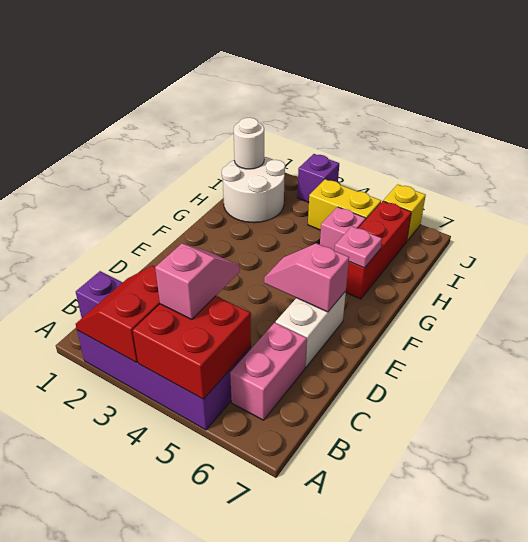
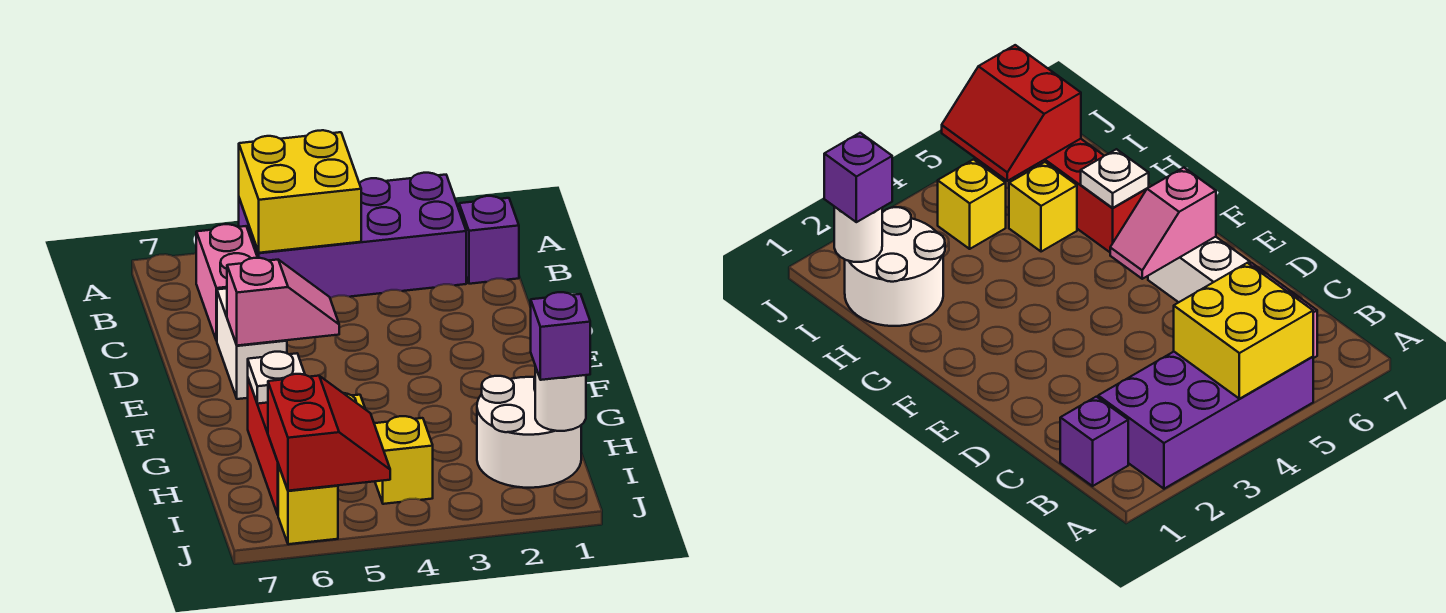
red 2x2 slope [76,266,160,363] -> red 2x2 slope moved to [268,374,390,491]
red 2x2 brick [133,296,251,399] -> yellow 2x2 brick [239,130,361,253]
pink 1x2 slope [155,244,240,320] -> none
pink 1x1 plate [335,226,382,268] -> white 1x1 plate [248,352,305,404]
pink 1x1 brick [320,207,366,251] -> yellow 1x1 brick [1009,162,1077,252]
yellow 1x2 brick [308,179,381,230] -> yellow 1x1 brick [374,416,433,504]
purple 1x1 brick [297,154,339,202] -> purple 1x1 brick moved to [531,292,590,380]

